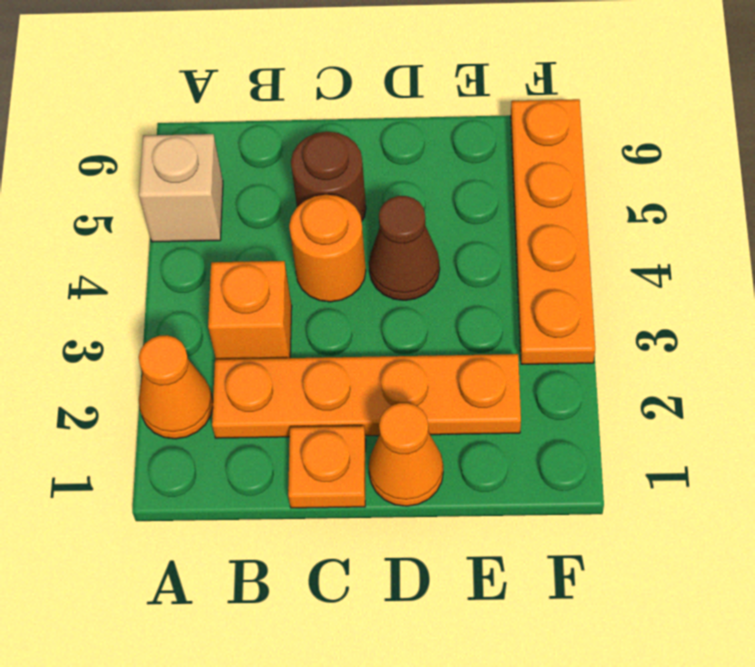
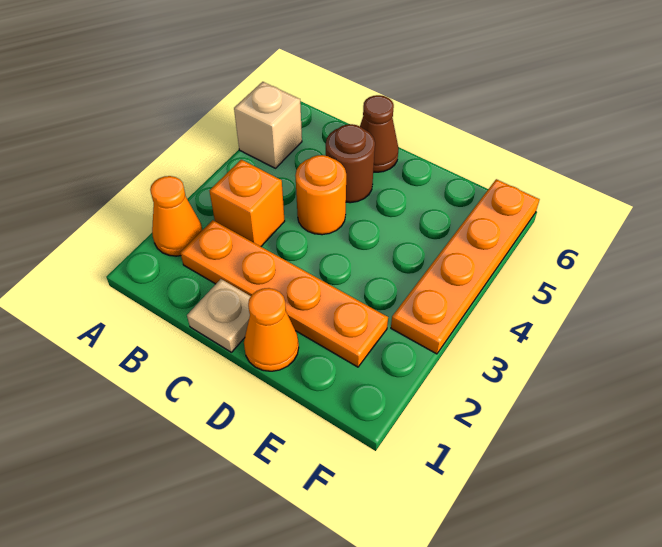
orange 1x1 plate [288,426,366,508] -> tan 1x1 plate [187,279,251,352]
brown 1x1 cone [369,196,440,300] -> brown 1x1 cone moved to [360,95,399,172]

